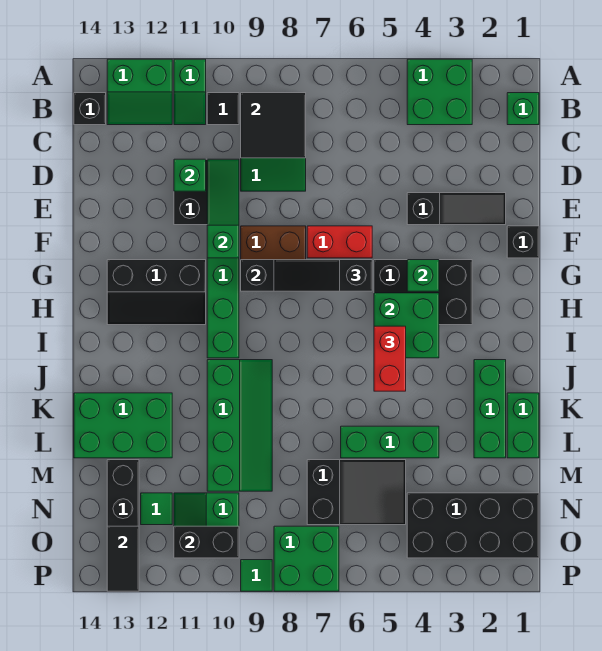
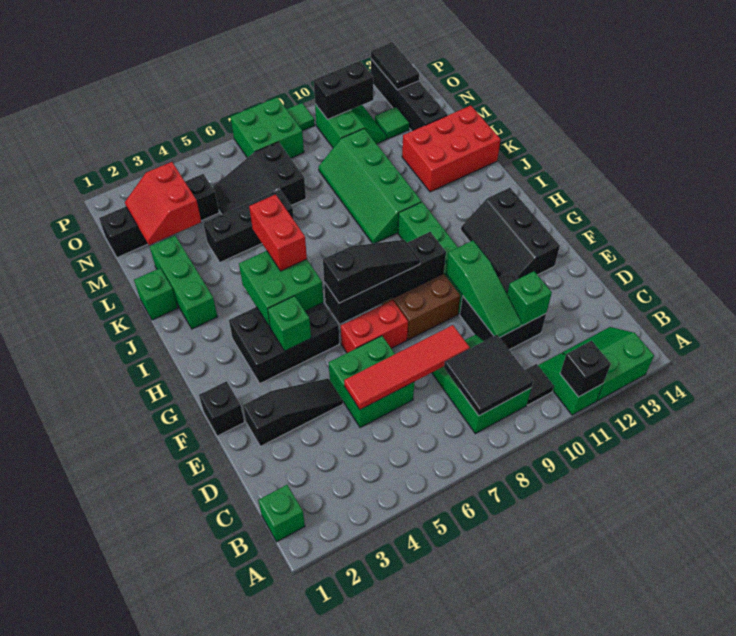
green 2x2 brick [407,59,472,125] -> green 2x2 brick moved to [329,336,414,428]
black 1x1 brick [74,93,106,125] -> black 1x1 brick moved to [560,341,611,397]
none -> red 1x4 tile [344,325,470,410]
black 1x3 slope [407,193,506,225] -> black 1x3 slope turned to [243,378,343,446]
black 2x3 slope [107,260,206,325] -> black 2x3 slope turned to [461,188,560,279]
green 1x2 brick [507,393,539,458] -> green 1x1 brick [134,268,178,320]
green 2x3 brick [74,393,172,458] -> red 2x3 brick [402,106,501,192]
green 1x3 brick [341,426,439,458] -> black 1x3 brick [204,189,294,262]
none -> red 2x2 slope [125,162,201,245]
black 2x4 brick [407,493,539,558] -> black 1x4 brick [99,174,219,258]

